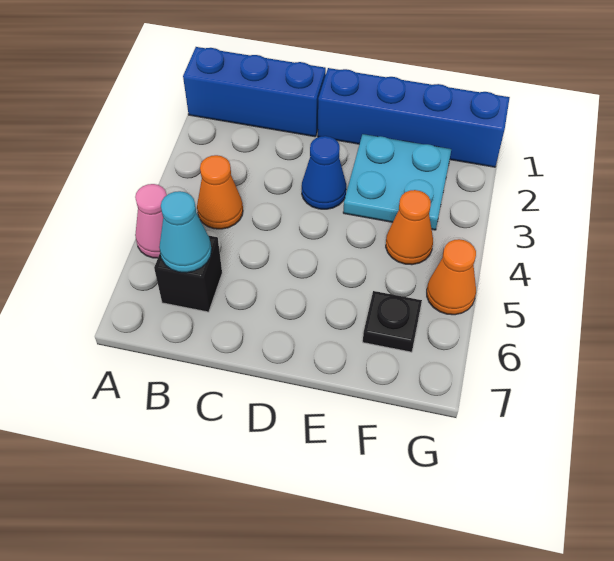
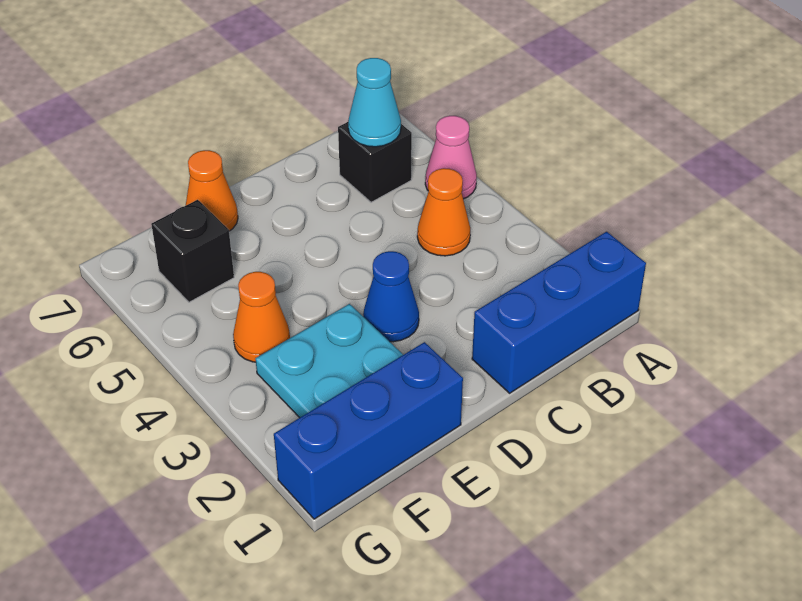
blue 1x4 brick [318,68,510,167] -> blue 1x3 brick [274,342,463,519]
black 1x1 plate [363,291,422,352] -> black 1x1 brick [151,200,234,302]
orange 1x1 cone [427,239,476,315] -> orange 1x1 cone moved to [186,150,238,231]

